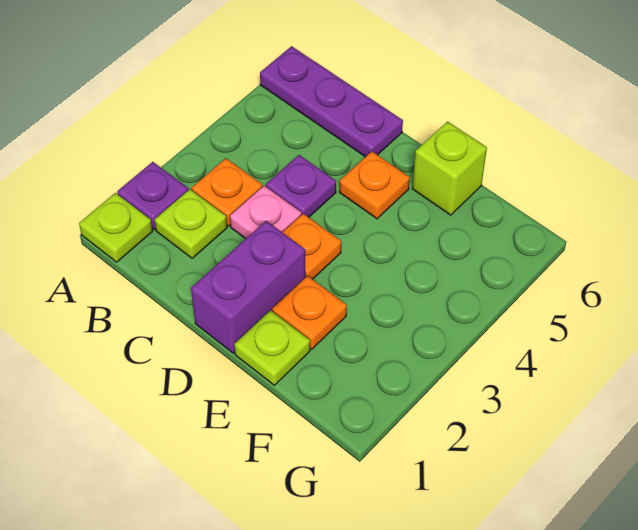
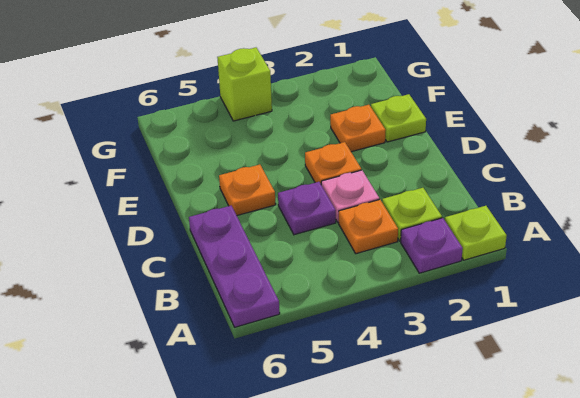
purple 1x2 brick [191,221,306,353] -> none
lime 1x1 brick [412,122,487,215] -> lime 1x1 brick moved to [217,48,272,121]

